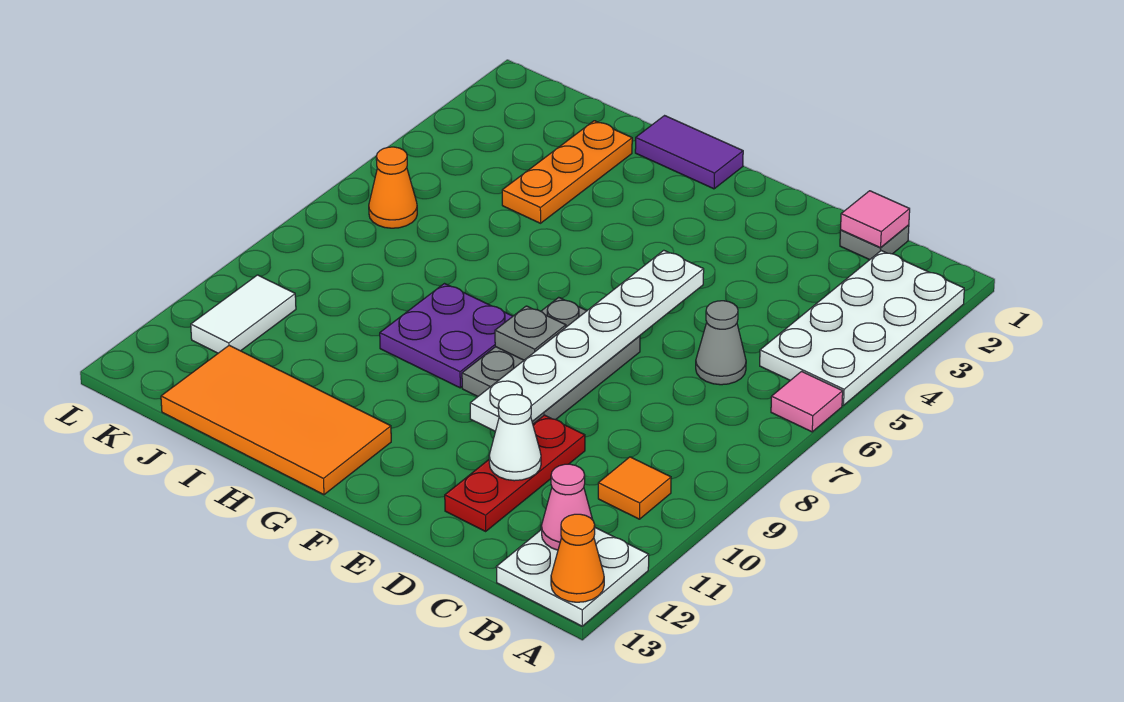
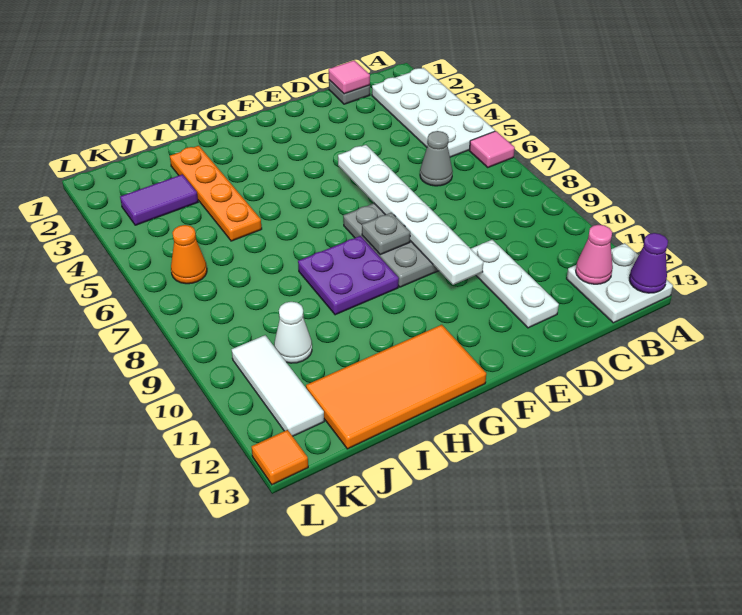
orange 1x1 cone [551,514,604,602] -> purple 1x1 cone [629,233,668,293]
orange 1x1 tile [598,457,671,519] -> orange 1x1 tile moved to [252,430,308,485]
red 1x3 plate [445,415,585,531] -> white 1x3 plate [471,240,559,328]
white 1x1 cone [489,394,541,481] -> white 1x1 cone moved to [274,302,312,363]
purple 1x2 tile [635,116,743,189] -> purple 1x2 tile moved to [120,174,198,225]
orange 1x3 plate [502,121,632,223] -> orange 1x4 plate [170,146,262,241]
white 1x2 tile [191,275,296,353] -> white 1x3 tile [232,335,324,436]

